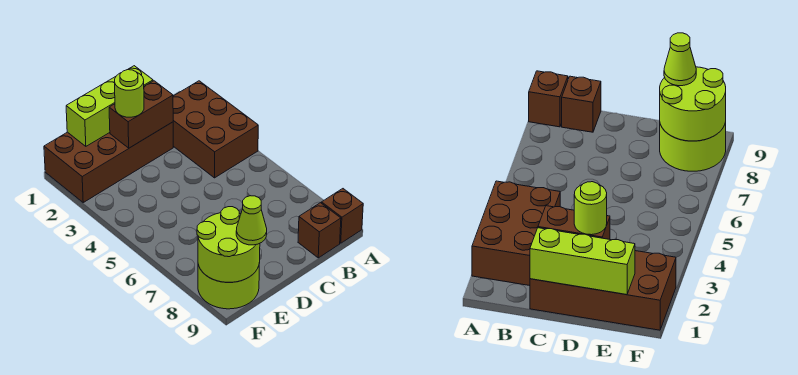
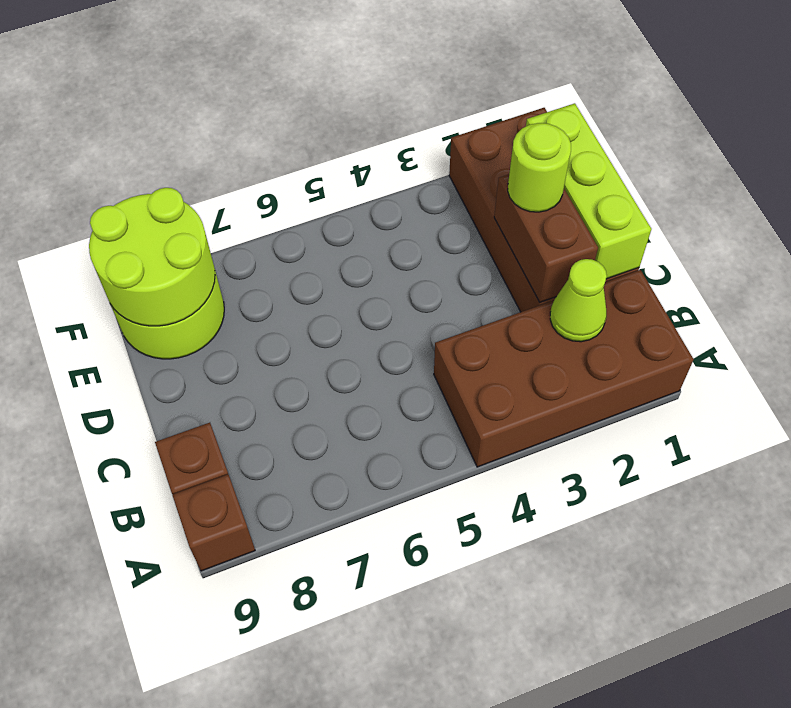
brown 2x3 brick [173,81,258,178] -> brown 2x4 brick [434,270,694,467]
lime 1x1 cone [236,196,267,245] -> lime 1x1 cone moved to [550,259,607,342]

